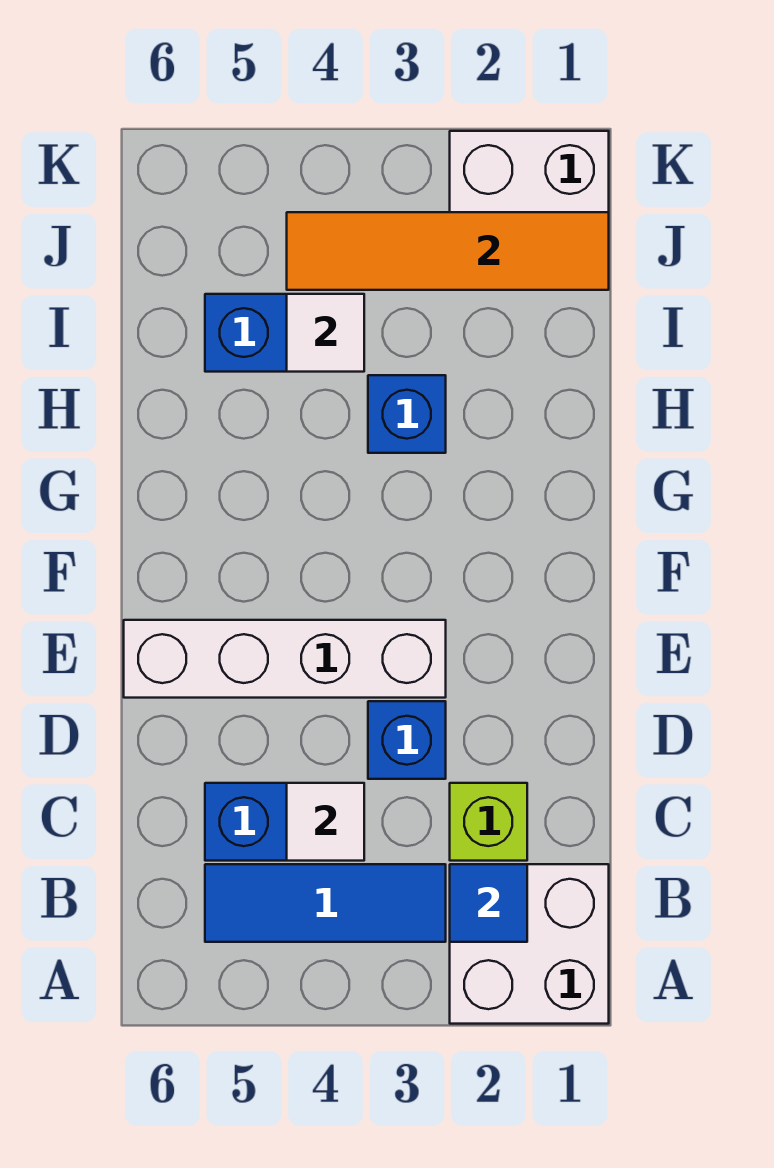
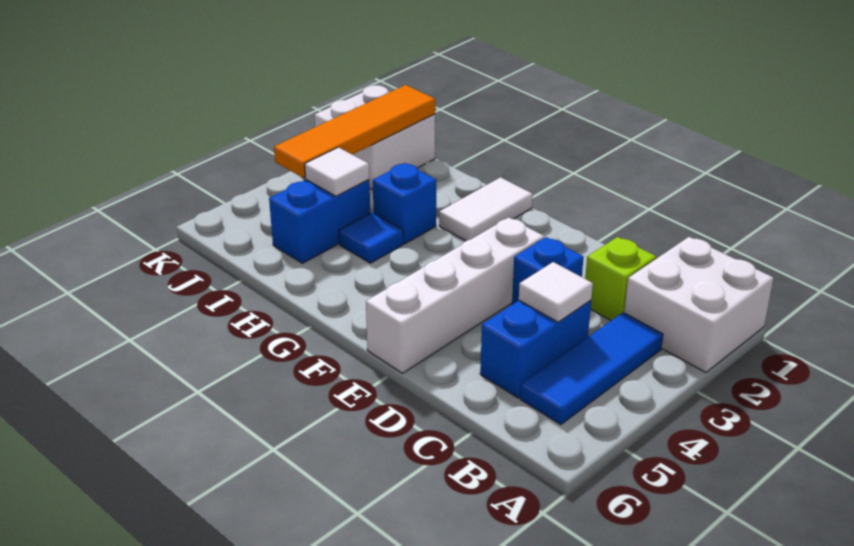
blue 1x1 tile [450,864,527,942] -> blue 1x1 tile moved to [339,213,403,263]
none -> white 1x2 tile [439,177,533,241]

